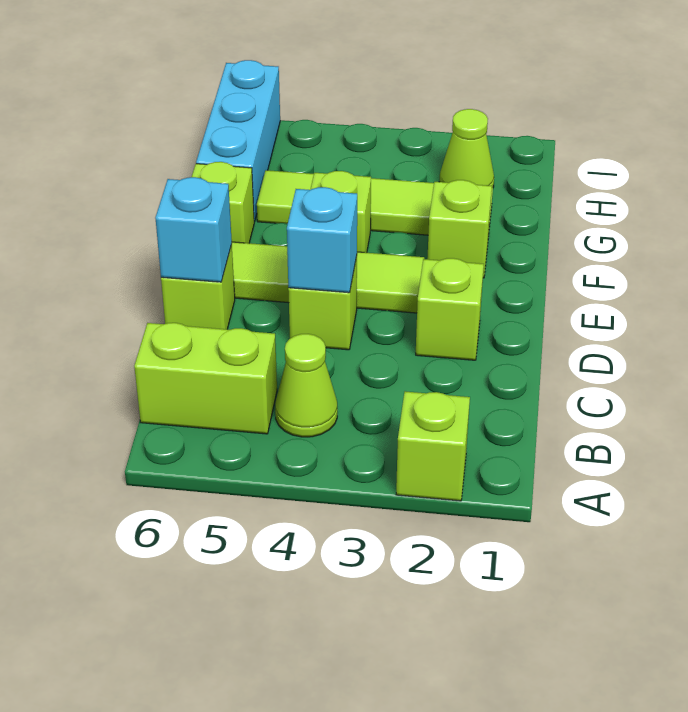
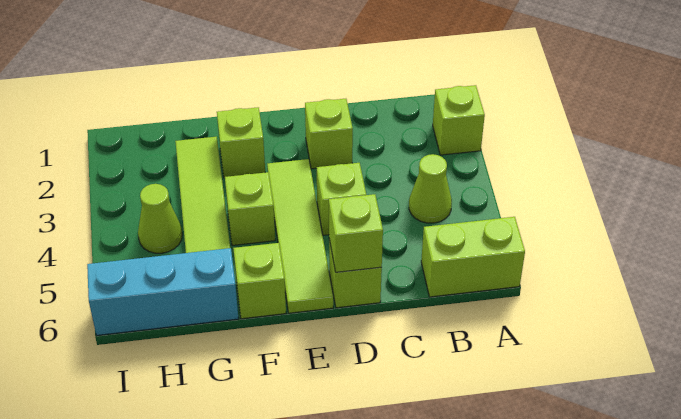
lime 1x2 brick [134,323,277,434] -> lime 1x2 brick turned to [421,217,525,297]
cyan 1x1 brick [287,187,357,293] -> none
cyan 1x1 brick [155,177,232,282] -> lime 1x1 brick [329,194,383,272]
lime 1x1 cone [440,109,494,187] -> lime 1x1 cone moved to [138,184,182,253]

